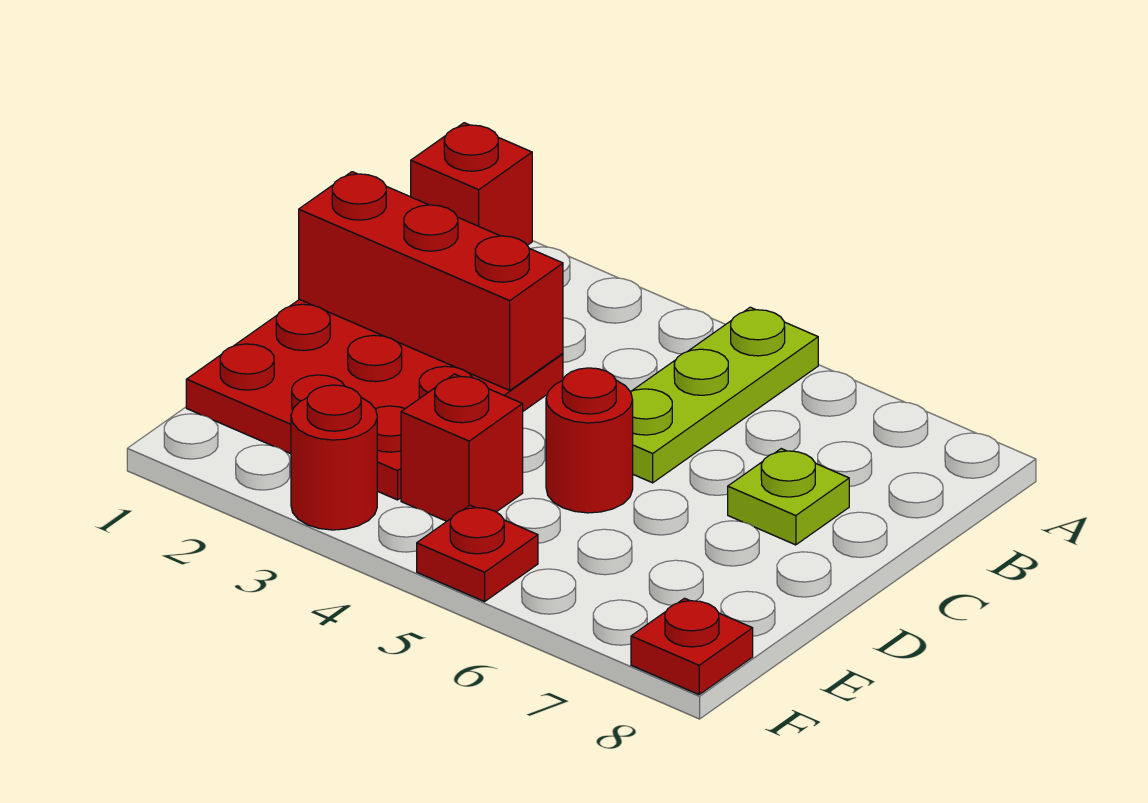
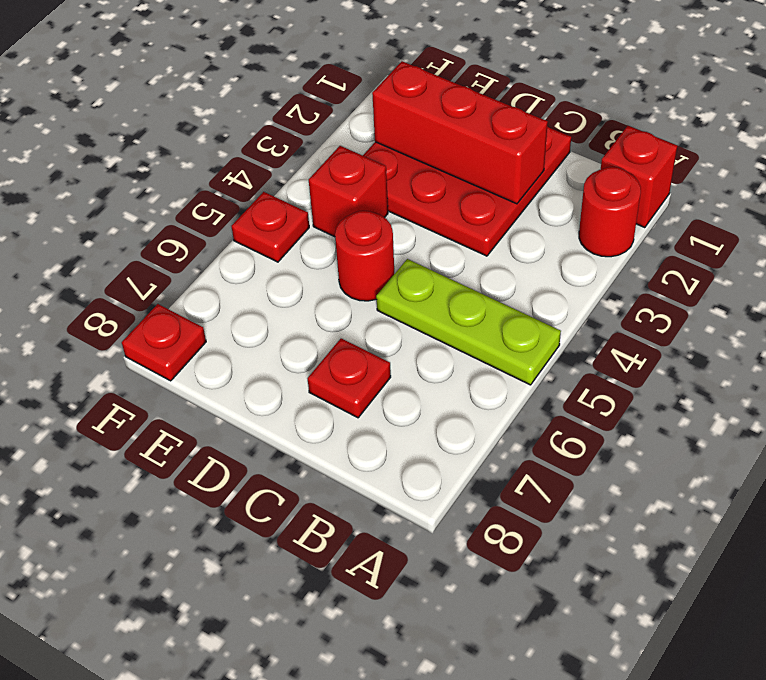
red 1x3 brick [299,172,563,390] -> red 1x3 brick turned to [372,61,548,204]
lime 1x1 plate [728,449,849,545] -> red 1x1 plate [308,338,391,418]
red 1x1 round brick [291,385,377,530] -> red 1x1 round brick moved to [579,167,641,257]

